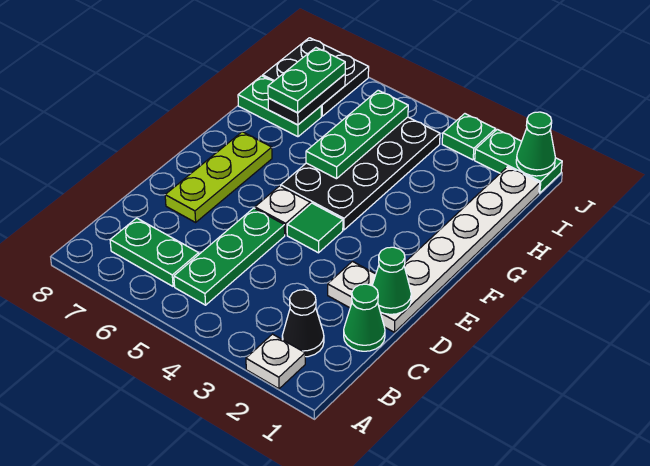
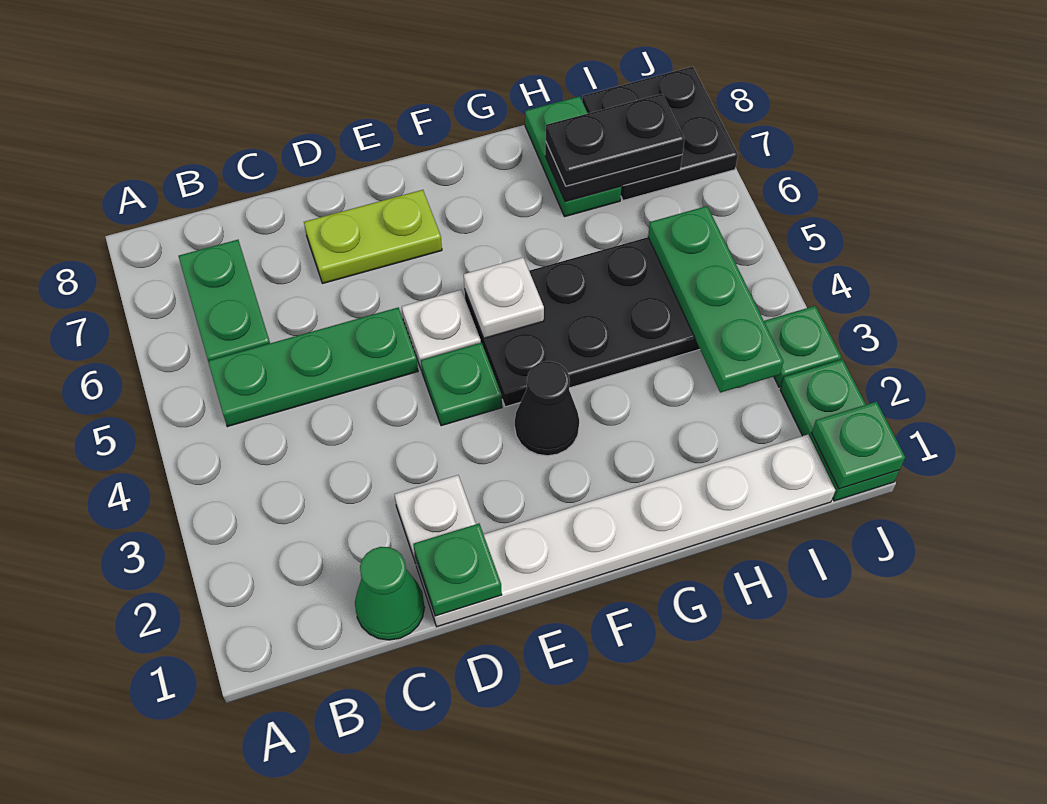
white 1x1 plate [246,334,305,389] -> white 1x1 plate moved to [464,258,544,338]
black 1x1 cone [282,290,324,357] -> black 1x1 cone moved to [515,361,579,456]
green 1x1 cone [372,247,411,314] -> green 1x1 plate [413,524,502,616]
lime 1x3 plate [165,132,272,222] -> lime 1x2 plate [304,190,442,283]
green 1x1 tile [287,203,343,253] -> green 1x1 plate [421,343,502,426]
green 1x3 plate [306,90,408,179] -> green 1x3 plate turned to [648,206,783,393]
green 1x2 plate [268,48,345,113] -> black 1x2 plate [546,94,685,186]
green 1x1 cone [516,112,555,176] -> green 1x1 plate [812,402,905,489]

